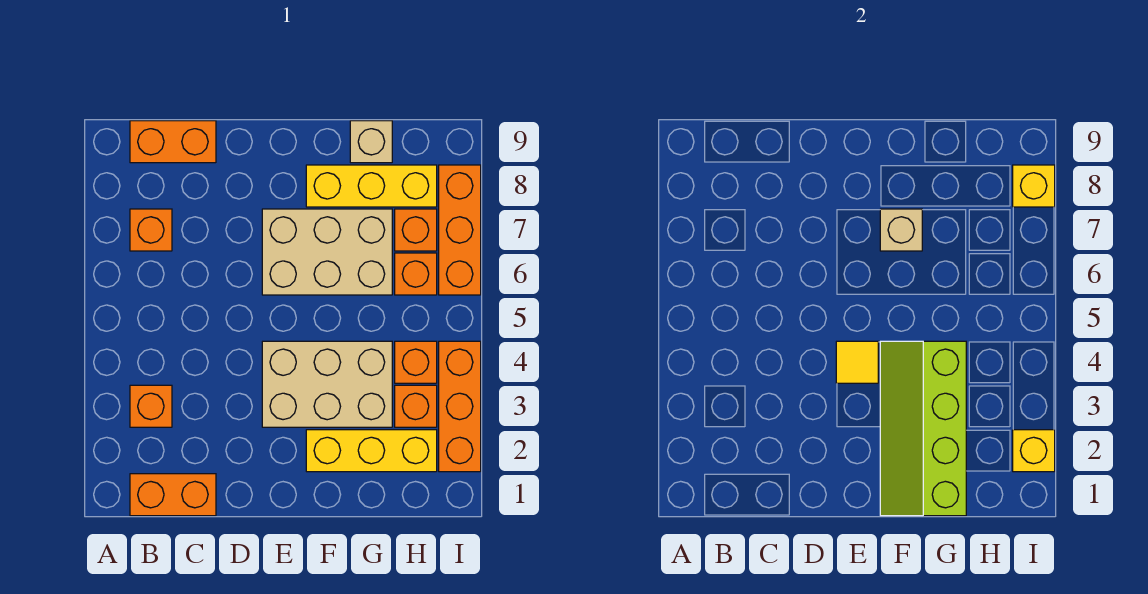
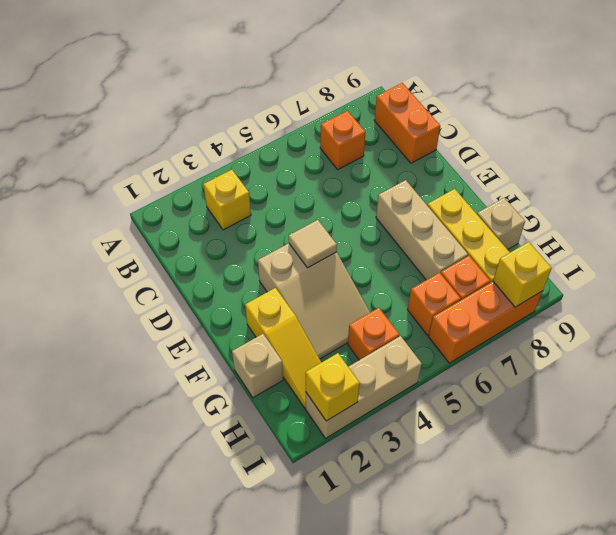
orange 1x2 brick [130,474,216,516] -> none
orange 1x1 brick [130,385,172,427] -> yellow 1x1 brick [203,170,251,230]
tan 2x3 brick [262,341,392,427] -> tan 2x3 slope [258,243,370,359]
yellow 1x1 tile [836,341,878,383] -> tan 1x1 tile [289,220,337,268]
tan 2x3 brick [262,209,392,295] -> tan 1x3 brick [376,180,468,280]
lime 2x4 slope [880,341,966,516] -> none
yellow 1x3 brick [306,430,437,472] -> yellow 1x3 slope [245,288,321,408]
tan 1x1 brick [880,209,922,251] -> tan 1x1 brick moved to [232,334,283,398]
orange 1x1 brick [395,385,437,427] -> none
orange 1x3 brick [439,341,481,472] -> tan 1x3 brick [306,336,422,438]

